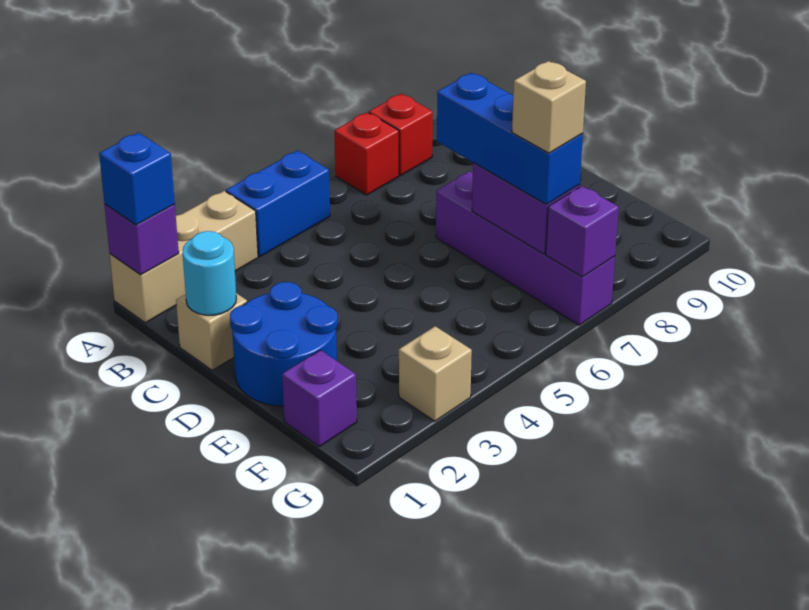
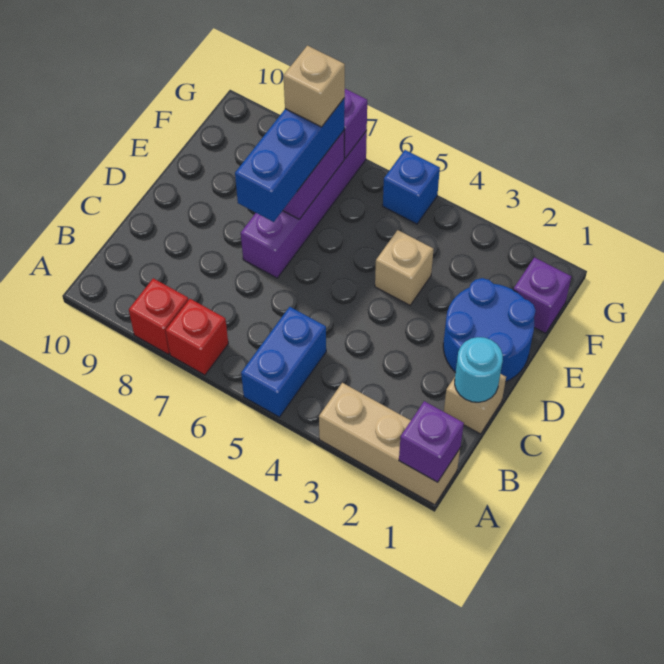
blue 1x1 brick [99,133,175,225] -> blue 1x1 brick moved to [383,150,440,224]
blue 1x2 brick [226,151,330,257] -> blue 1x2 brick turned to [241,307,326,417]
tan 1x1 brick [399,326,472,421] -> tan 1x1 brick moved to [375,230,433,305]

